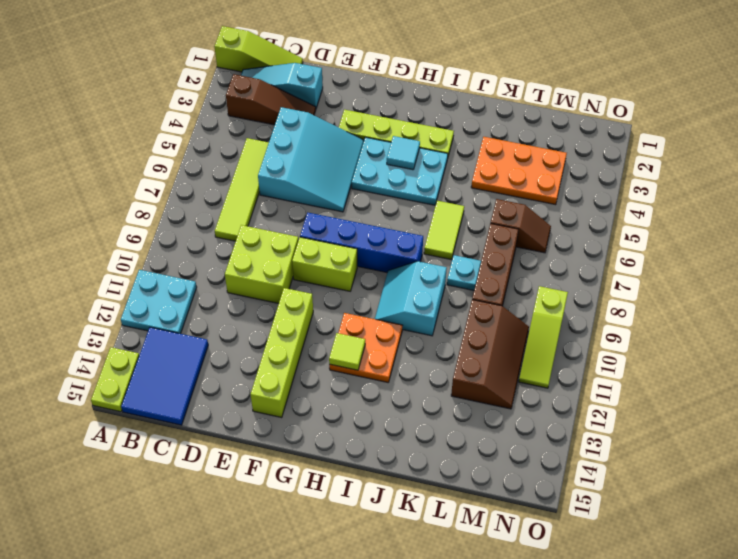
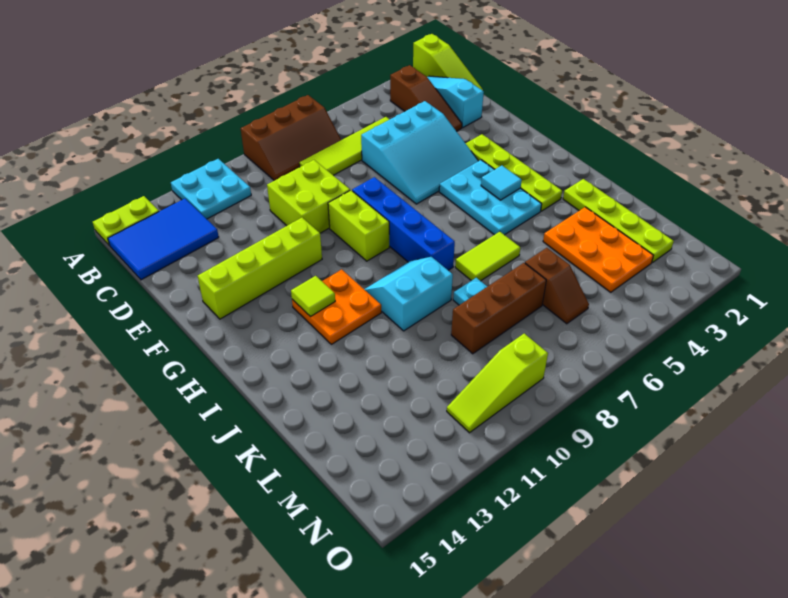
none -> lime 1x4 plate [563,179,674,263]
brown 2x3 slope [451,300,529,409] -> brown 2x3 slope moved to [241,95,341,181]

